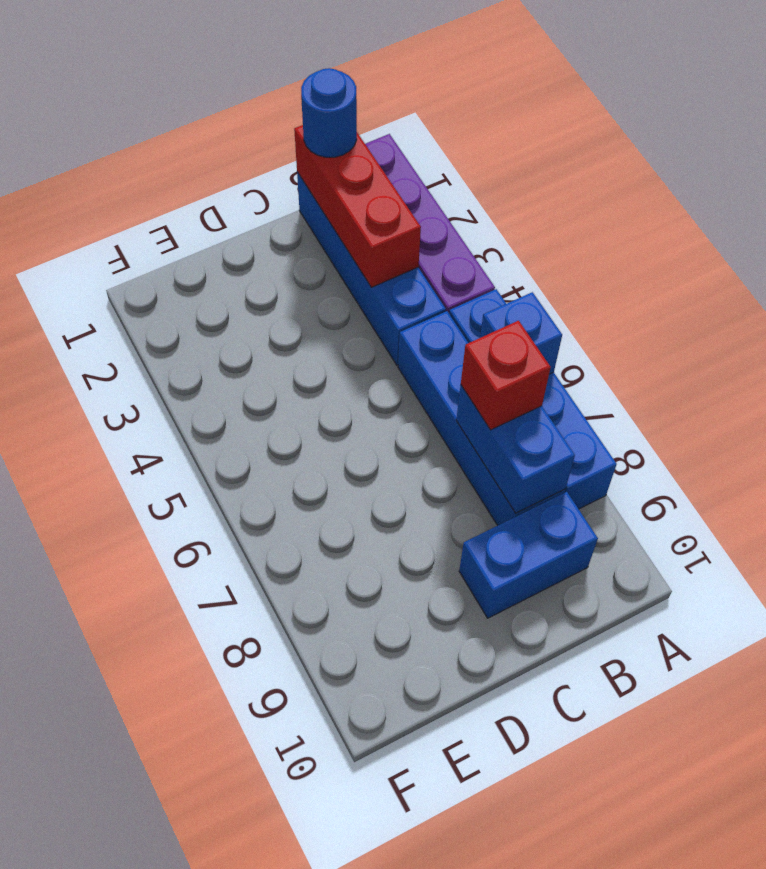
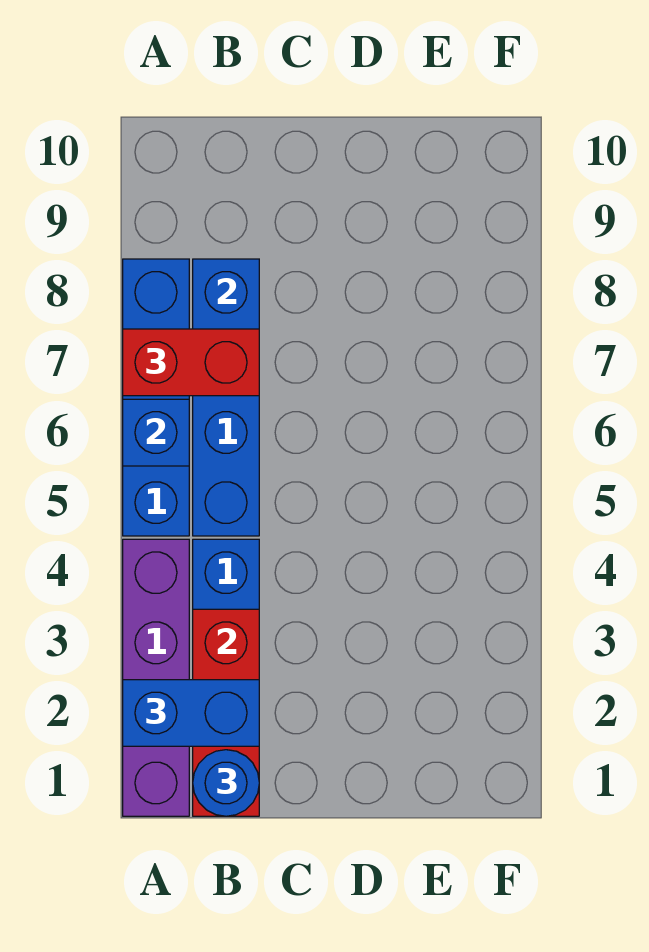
red 1x1 brick [461,321,551,430] -> red 1x2 brick [123,329,259,396]
blue 1x2 brick [459,492,598,618] -> blue 1x2 brick moved to [123,680,259,746]

